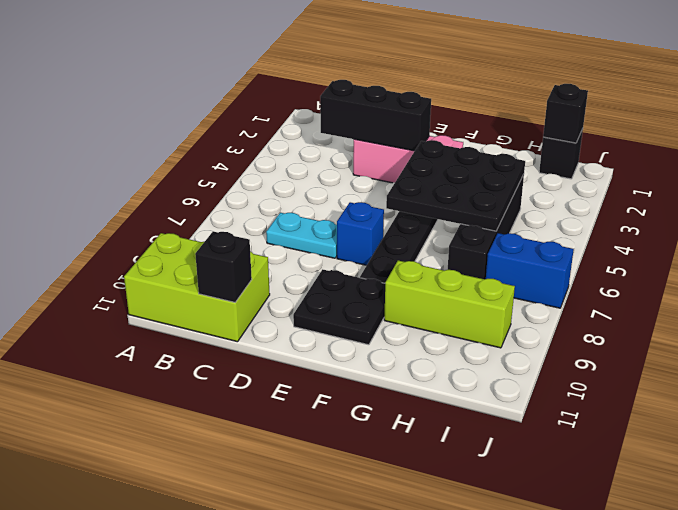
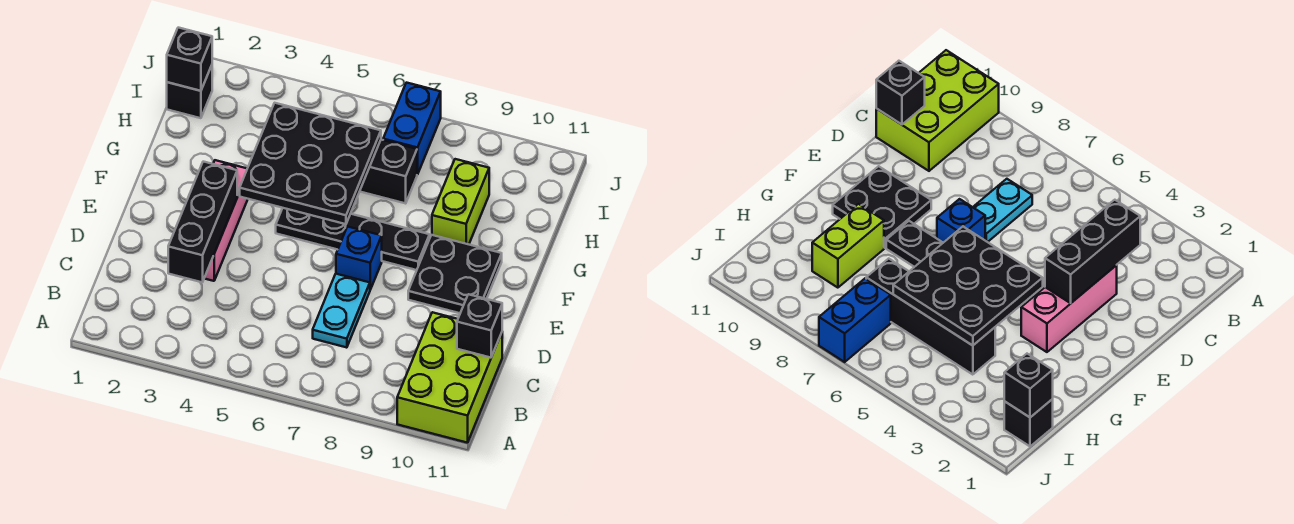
lime 1x3 brick [384,260,515,348] -> lime 1x2 brick [432,159,489,244]

